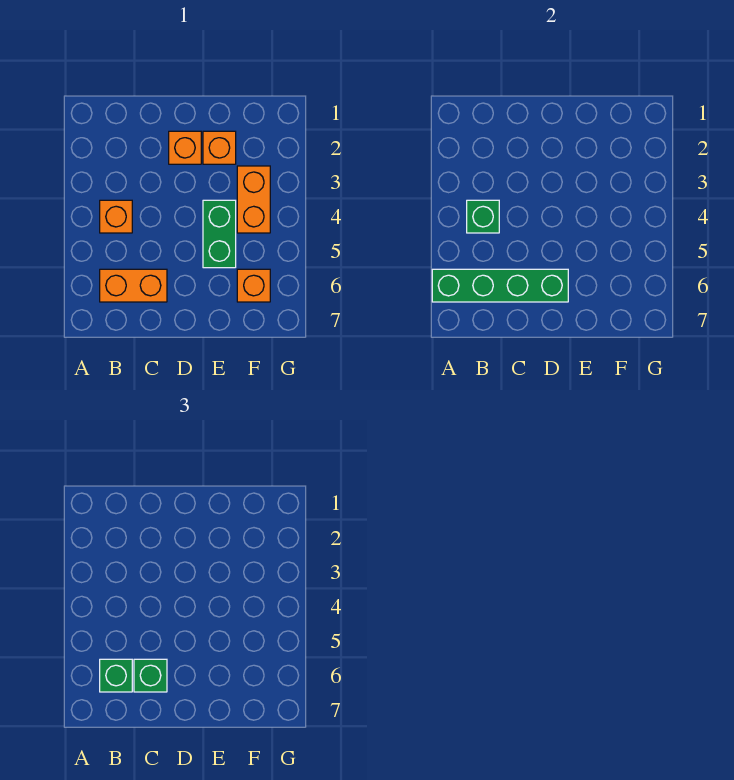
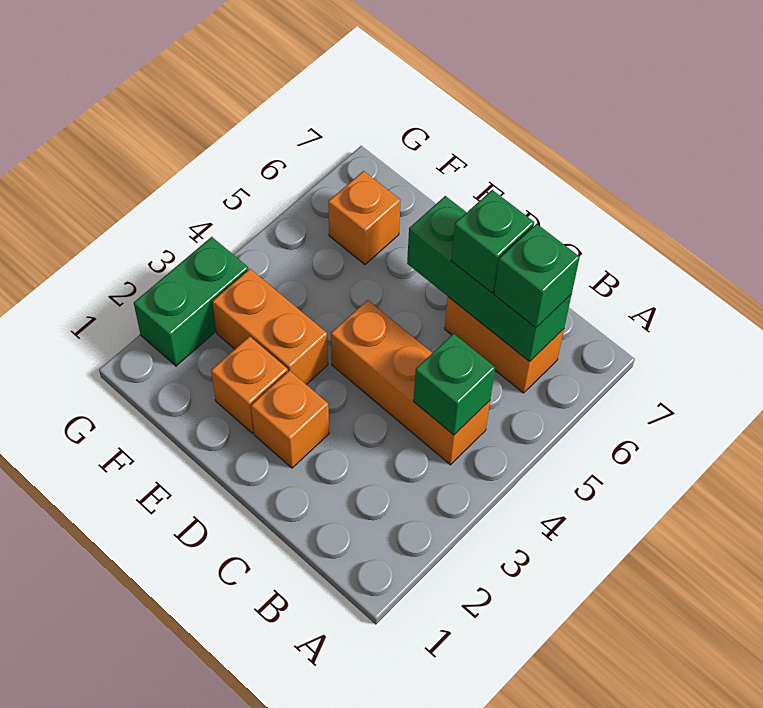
green 1x4 brick [432,269,568,302] -> green 1x3 brick [407,196,572,362]
orange 1x1 brick [100,200,132,233] -> orange 1x3 brick [331,300,490,465]
green 1x2 brick [203,200,236,268] -> green 1x2 brick moved to [134,237,248,366]
orange 1x2 brick [237,166,270,233] -> orange 1x2 brick turned to [212,269,328,384]

